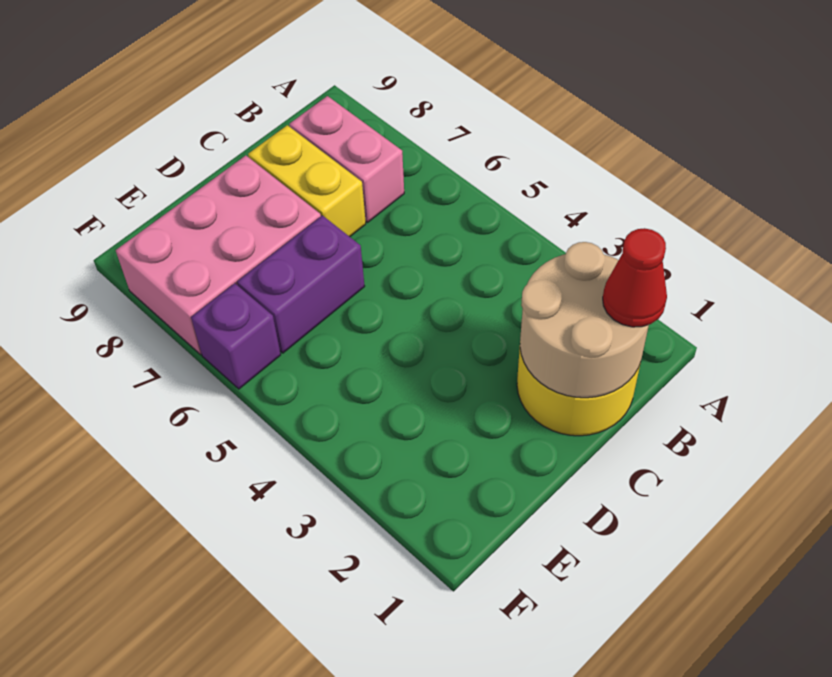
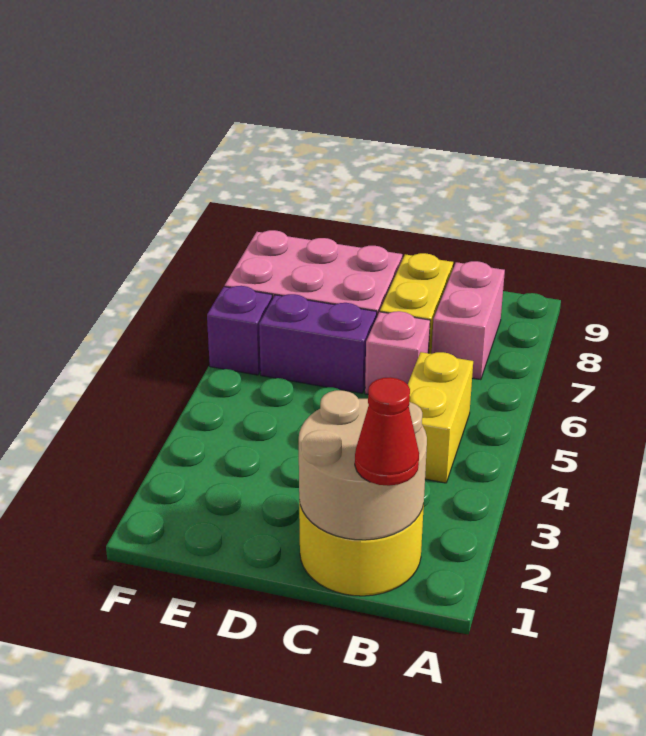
none -> yellow 1x2 brick [408,352,473,483]
none -> pink 1x1 brick [365,311,430,394]

